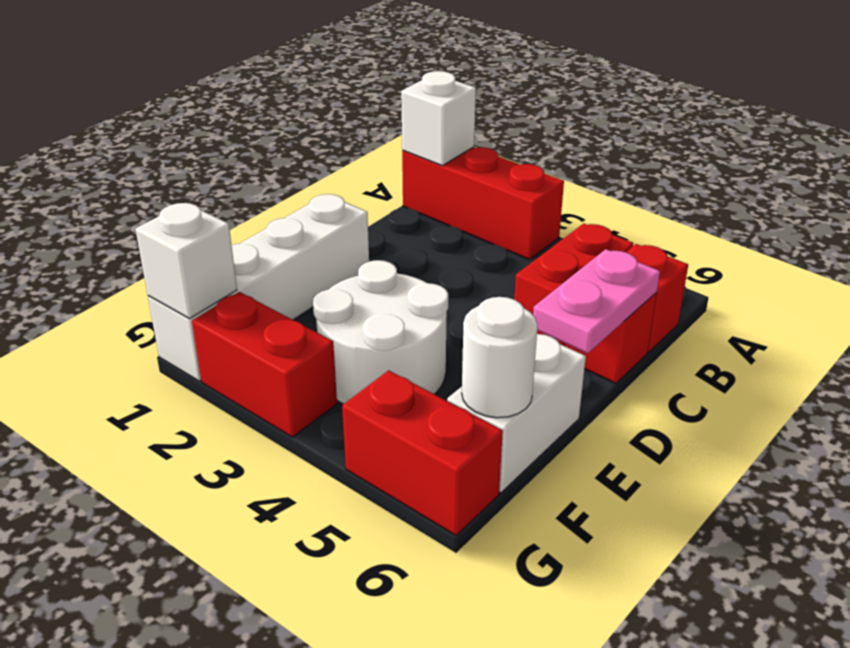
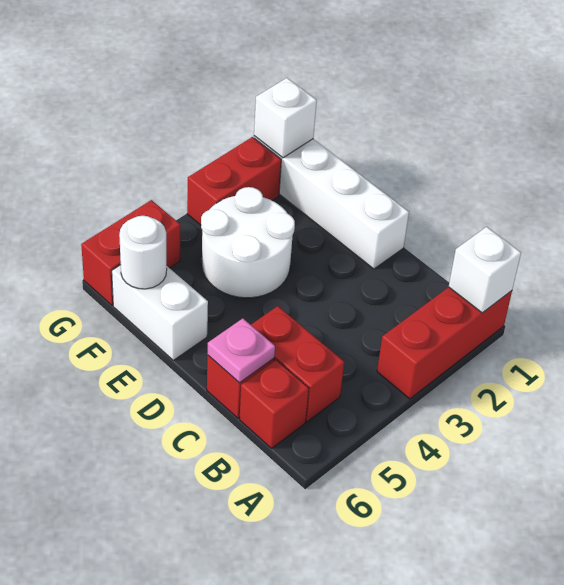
pink 1x2 plate [533,249,660,353] -> pink 1x1 plate [207,318,275,383]

